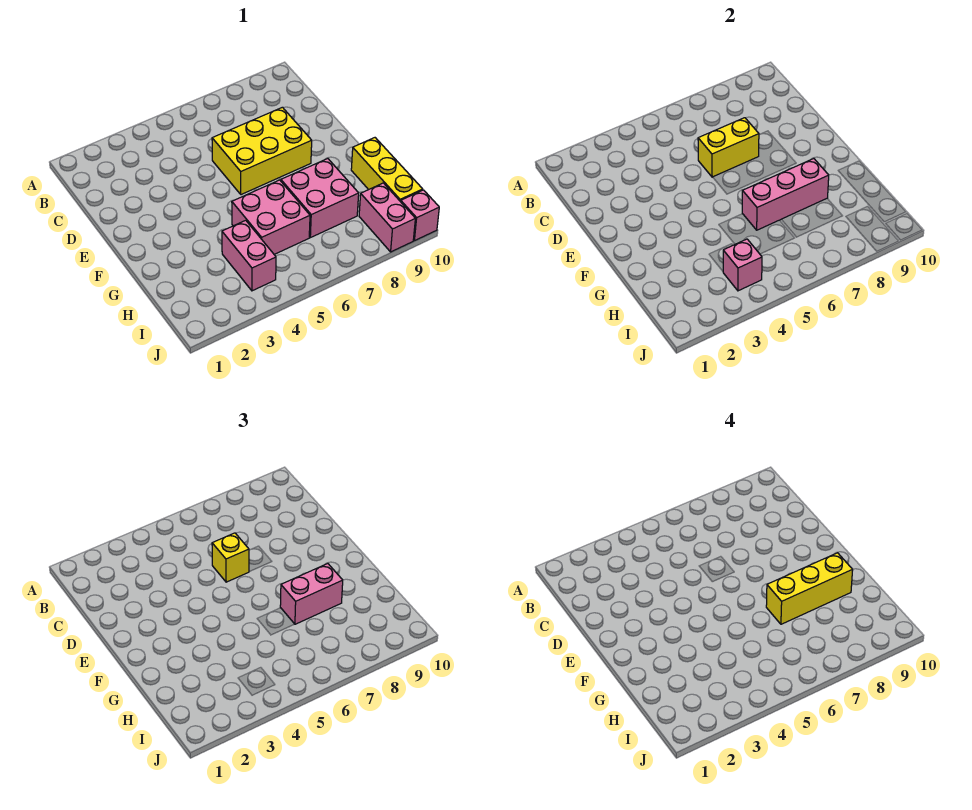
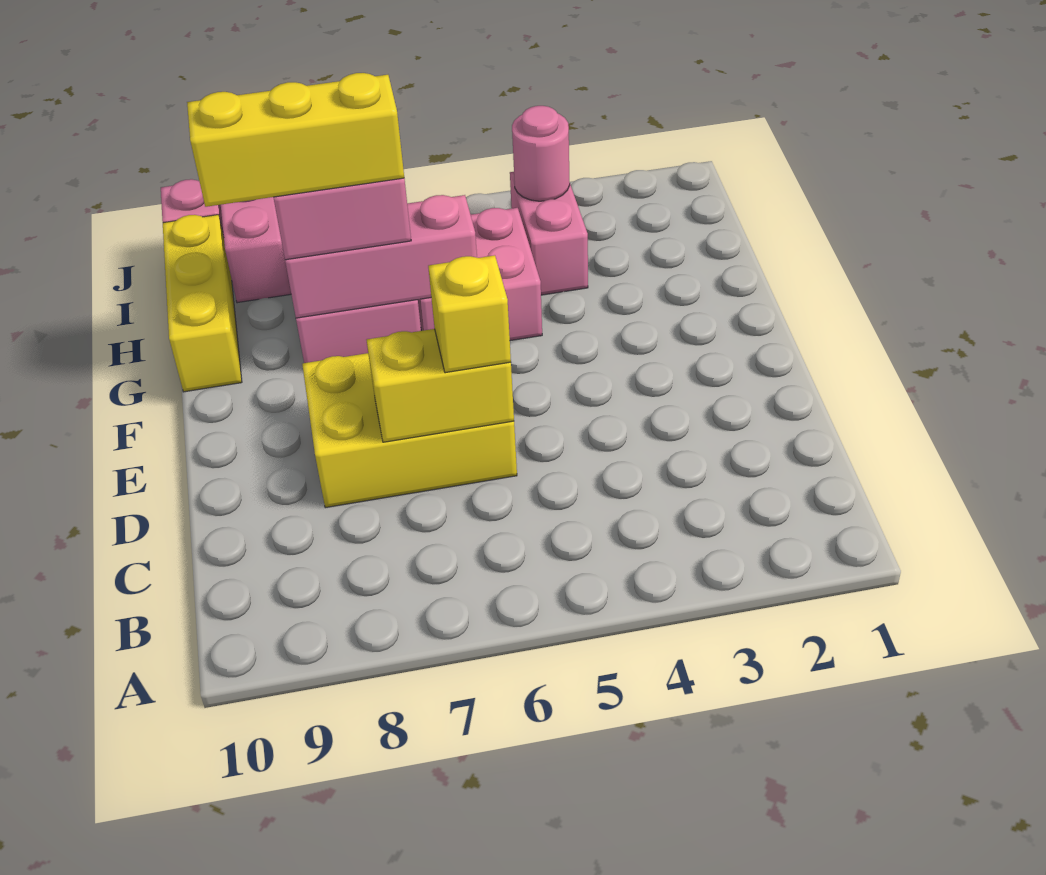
pink 1x1 brick [723,239,762,291] -> pink 1x1 round brick [512,106,570,201]

